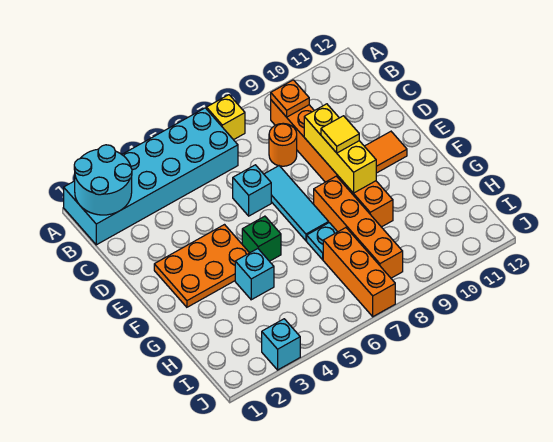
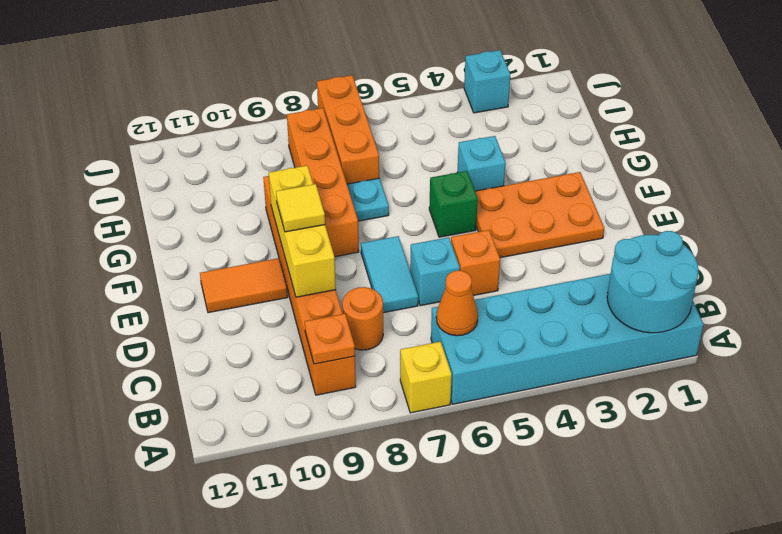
none -> orange 1x1 cone [436,271,478,336]
none -> orange 1x1 brick [451,230,500,295]
cyan 1x3 tile [264,166,329,241] -> cyan 1x2 tile [361,236,418,313]

